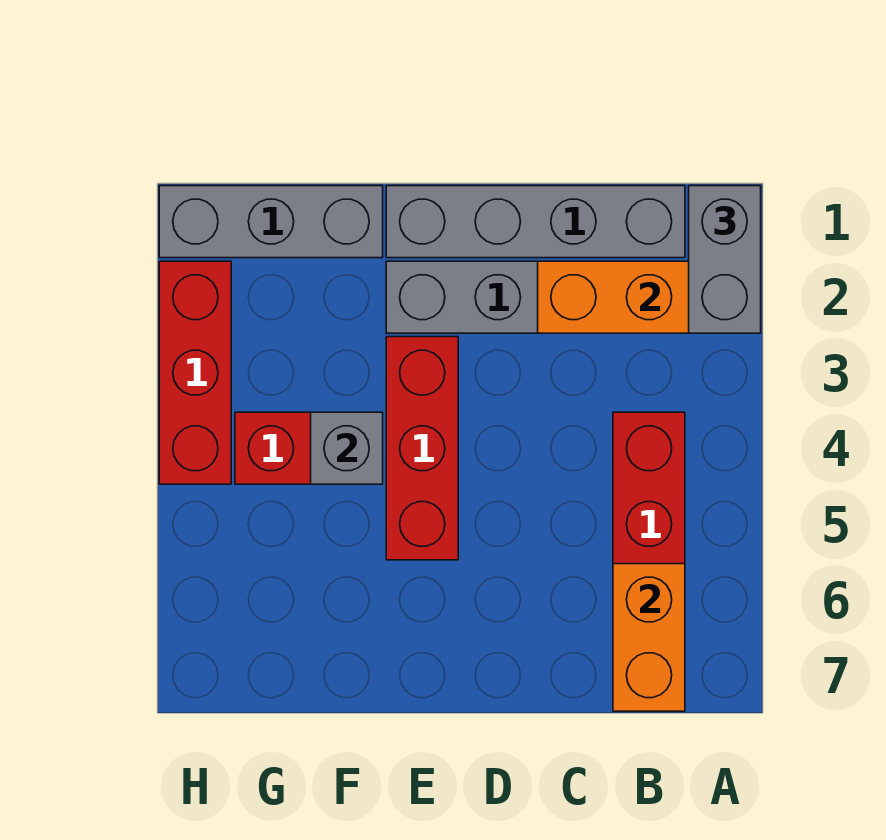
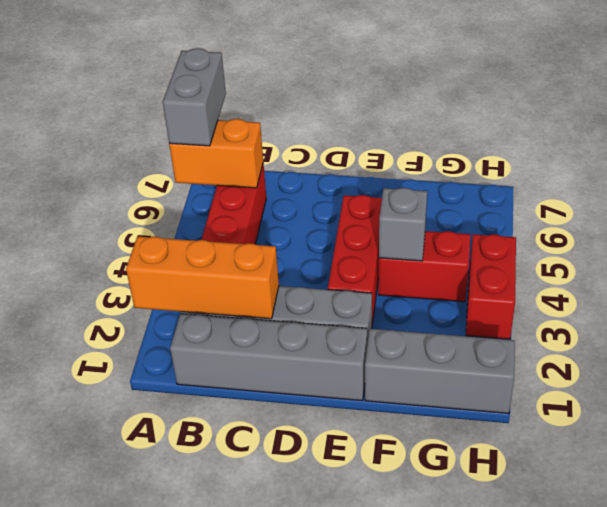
grey 1x2 brick [689,186,761,333] -> grey 1x2 brick moved to [163,48,226,146]
orange 1x2 brick [613,564,685,711] -> orange 1x2 brick turned to [169,119,263,188]
red 1x3 brick [159,261,231,484] -> red 1x2 brick [466,234,516,339]

